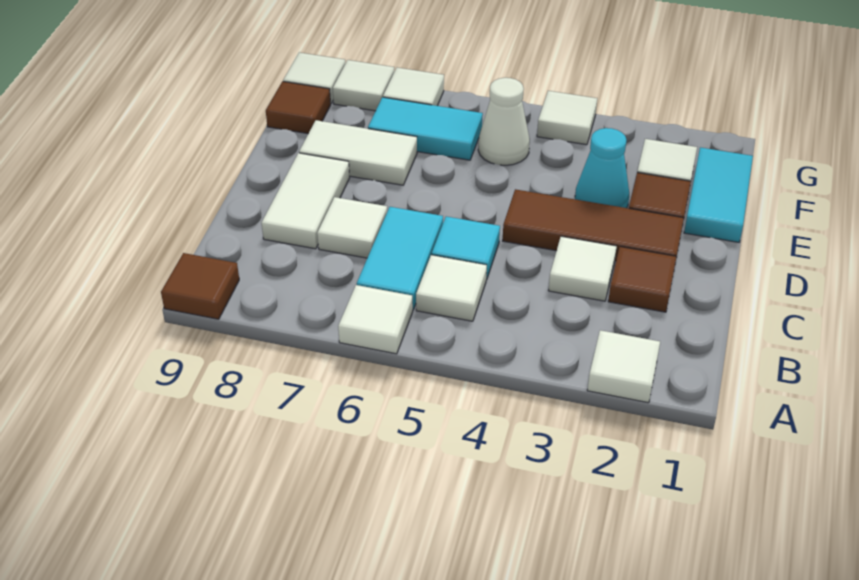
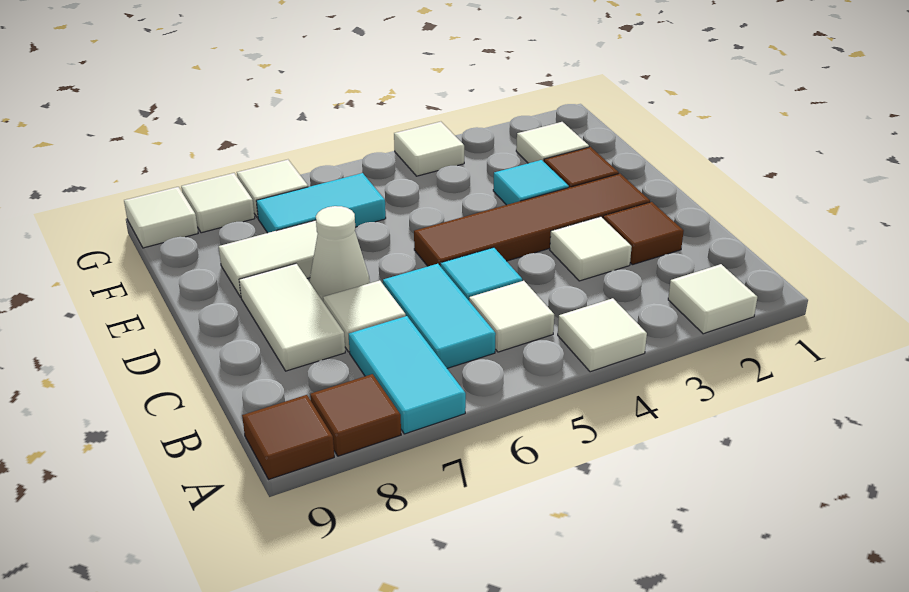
white 1x1 tile [338,285,413,354] -> white 1x1 tile moved to [558,298,647,372]
brown 1x3 tile [503,189,684,261] -> brown 1x4 tile [414,174,650,267]
cyan 1x2 tile [684,147,753,242] -> cyan 1x2 tile moved to [349,316,466,434]
cyan 1x1 cone [575,128,629,208] -> cyan 1x1 tile [493,160,569,205]
white 1x1 cone [478,78,530,165] -> white 1x1 cone moved to [309,206,370,301]
brown 1x1 tile [266,81,331,134] -> brown 1x1 tile moved to [310,374,401,456]

